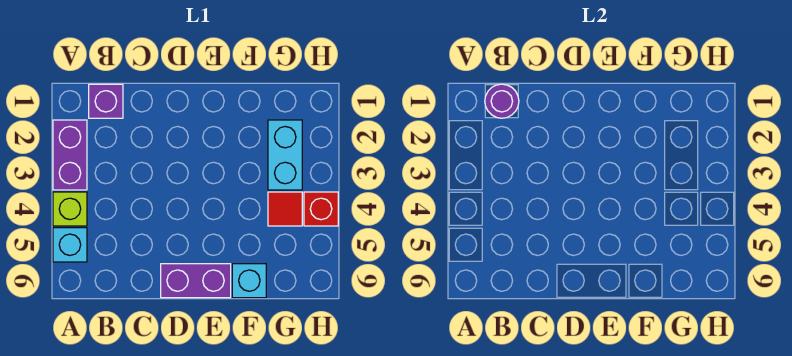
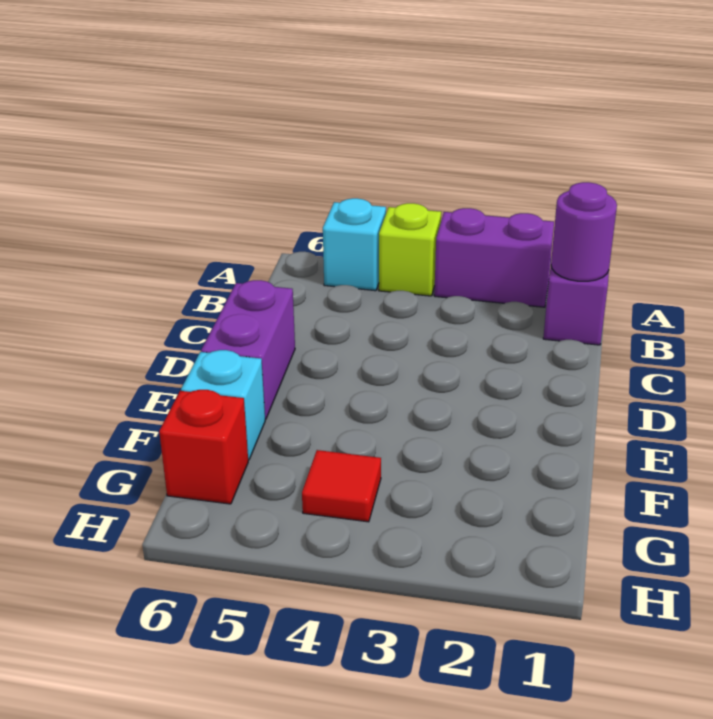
cyan 1x2 brick [268,120,302,190] -> none
red 1x1 brick [304,192,338,226] -> red 1x1 brick moved to [159,390,248,504]

